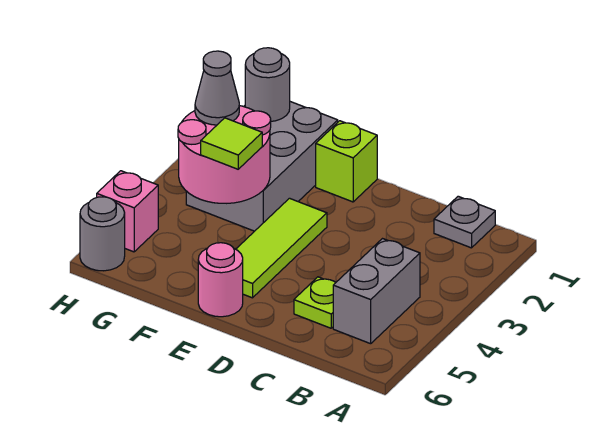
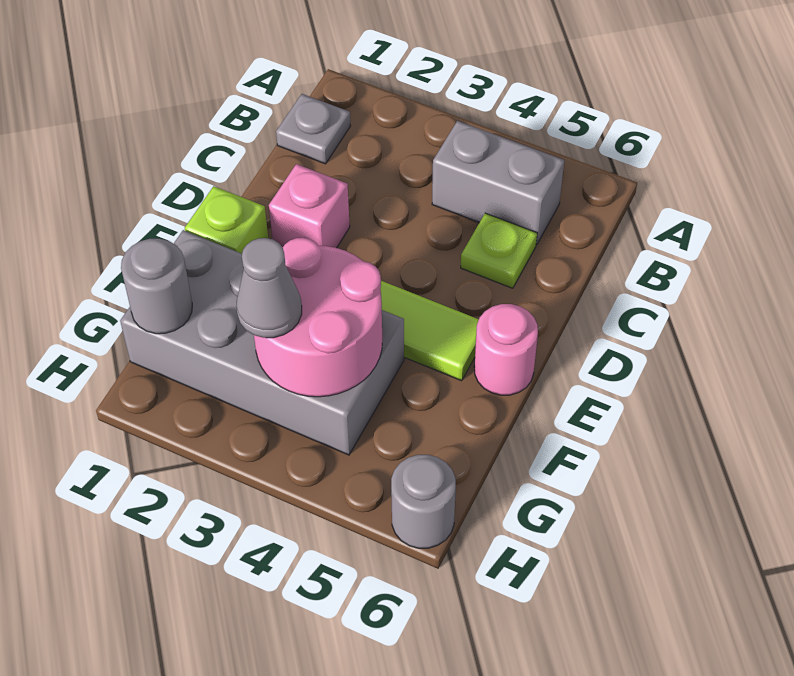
grey 2x3 brick [186,102,338,231] -> grey 2x4 brick [120,230,404,455]
lime 1x1 tile [201,118,262,169] -> none
pink 1x1 brick [97,171,158,252] -> pink 1x1 brick moved to [269,164,350,248]

